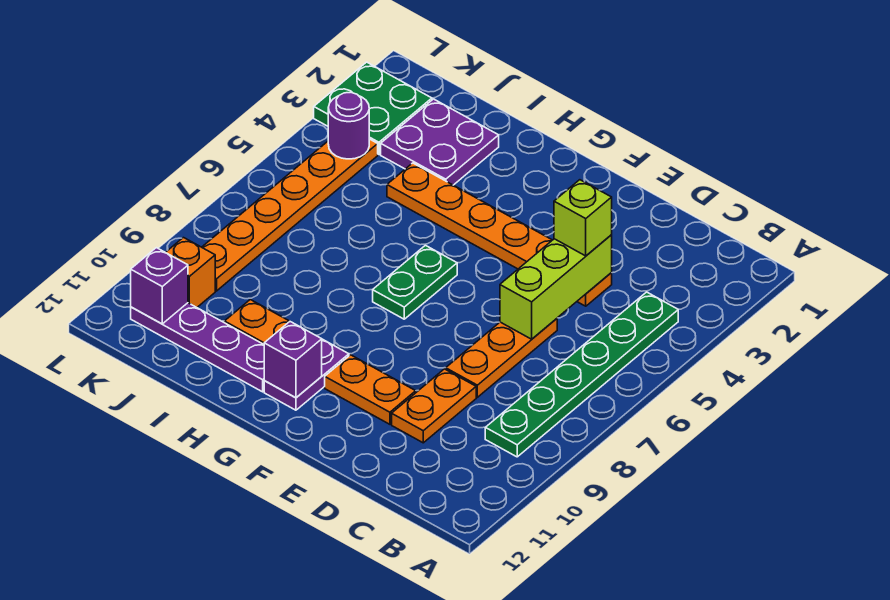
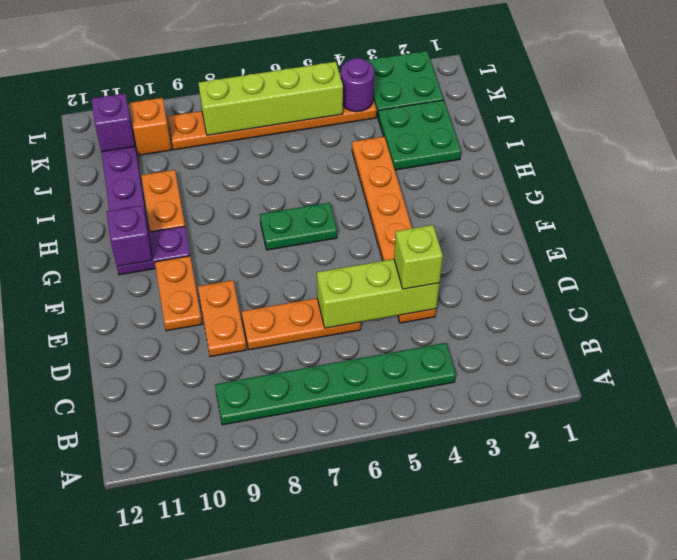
orange 1x2 plate [392,369,476,443] -> orange 1x2 plate turned to [198,280,246,357]
purple 2x2 plate [381,99,499,185] -> green 2x2 plate [378,100,461,170]
none -> lime 1x4 brick [198,62,343,135]

